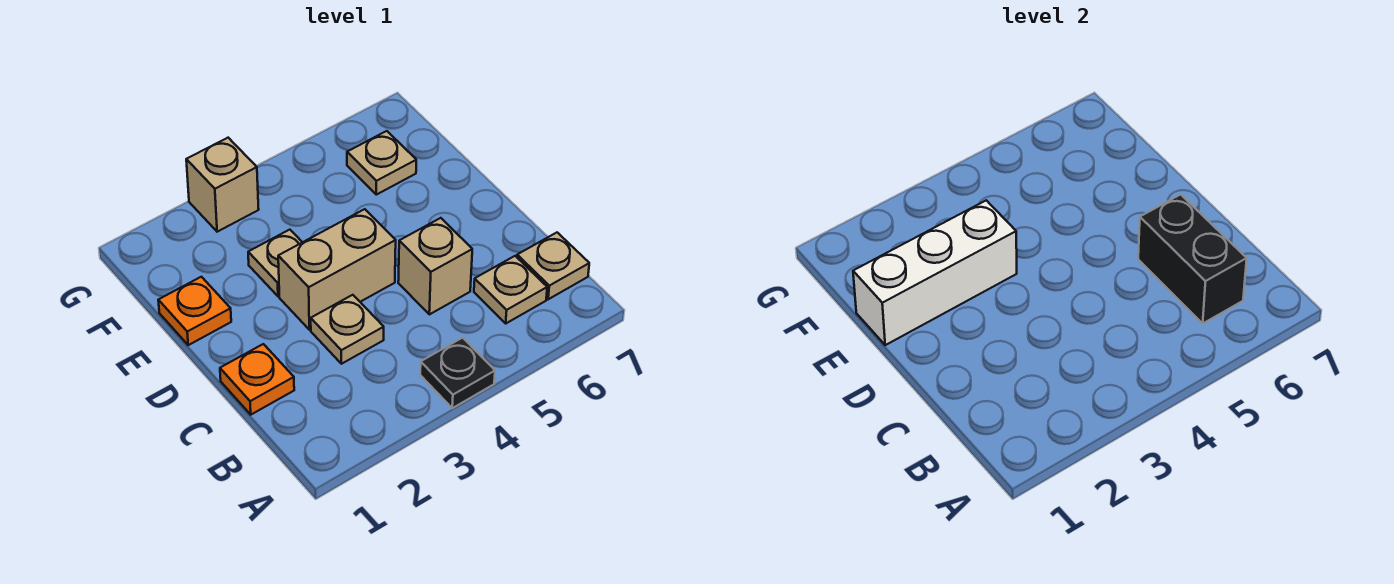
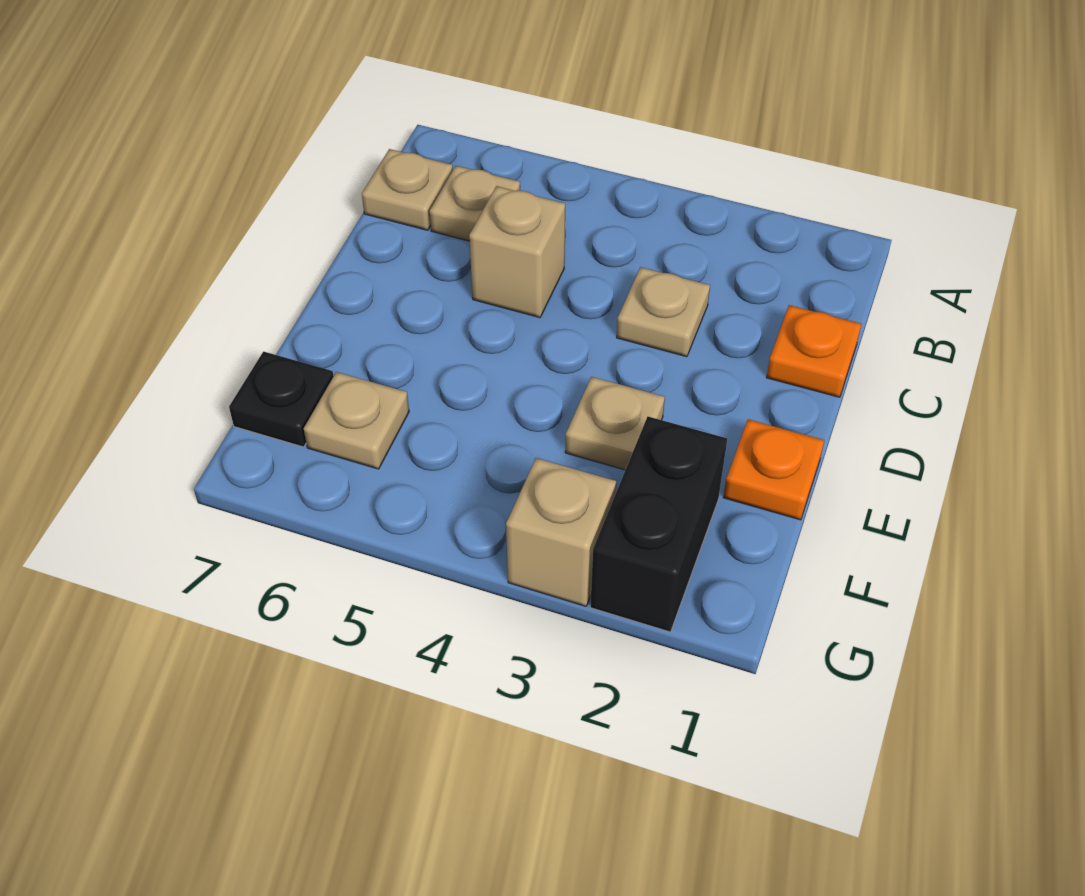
black 1x1 plate [420,338,495,408] -> black 1x1 plate moved to [229,352,334,447]
black 1x2 brick [1138,195,1247,323] -> black 1x2 brick moved to [590,417,727,632]
tan 1x2 brick [278,209,396,330] -> none
white 1x3 brick [853,200,1017,345] -> none

